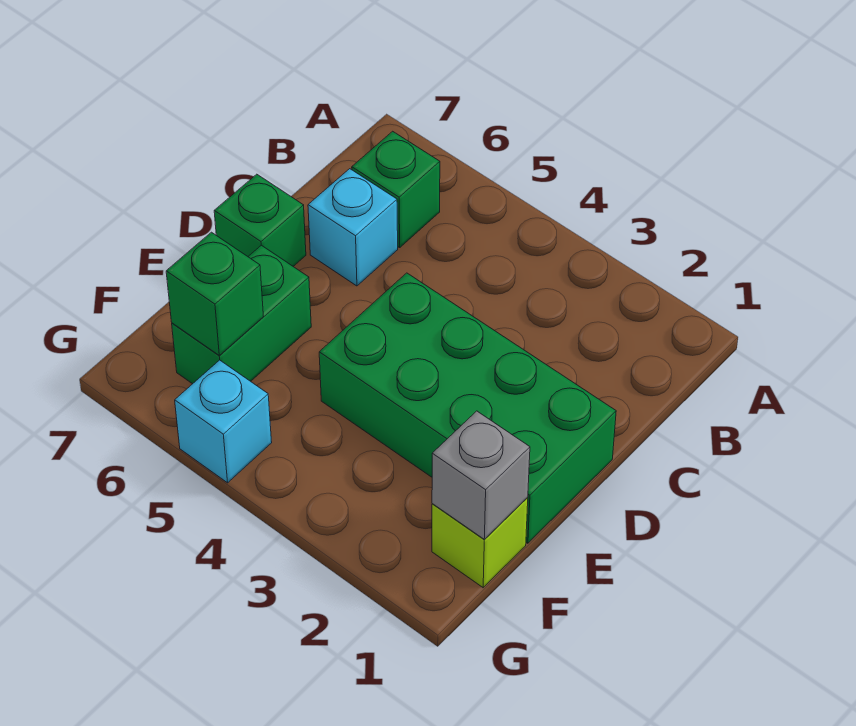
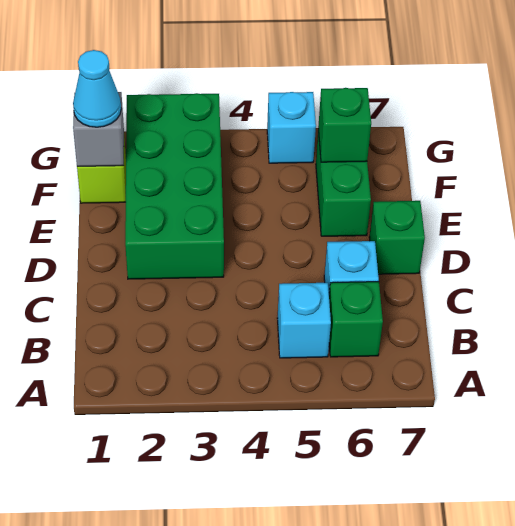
none -> cyan 1x1 brick [277,283,331,358]
green 2x4 brick [319,273,616,543] -> green 2x4 brick turned to [125,93,224,279]
none -> cyan 1x1 cone [73,50,121,127]

